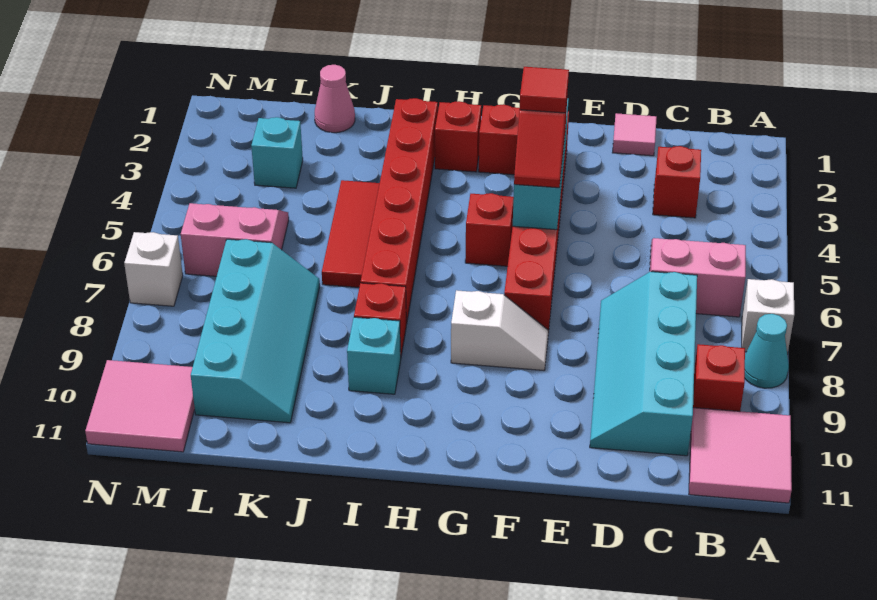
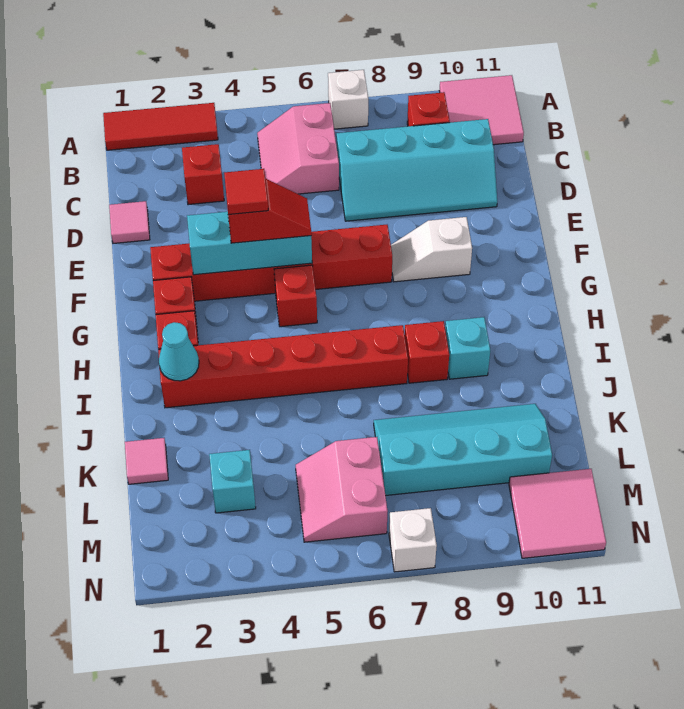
cyan 1x1 cone [745,314,789,388] -> cyan 1x1 cone moved to [159,322,199,381]
white 1x2 slope [451,290,548,370] -> white 1x2 slope turned to [391,217,472,282]
red 1x3 tile [322,180,380,287] -> red 1x3 tile moved to [103,103,218,150]
pink 1x1 cone [315,65,355,133] -> pink 1x1 tile [125,438,168,484]

